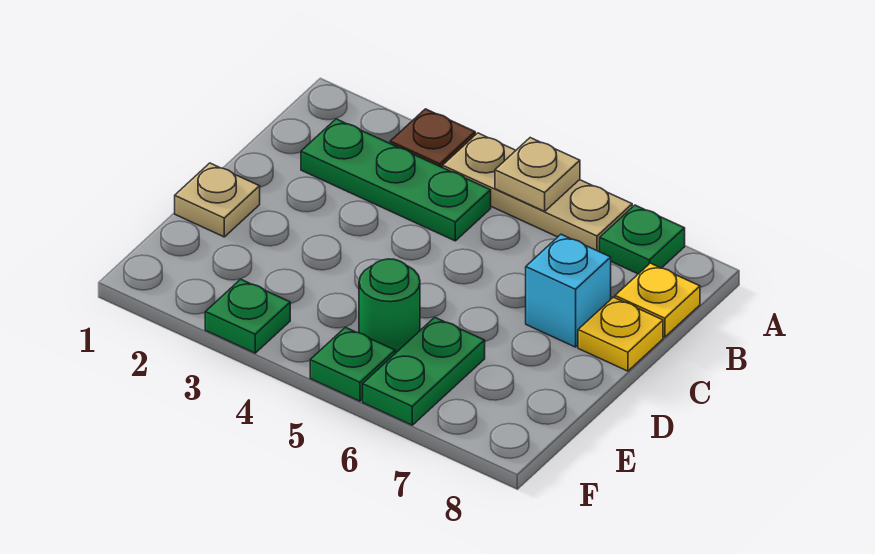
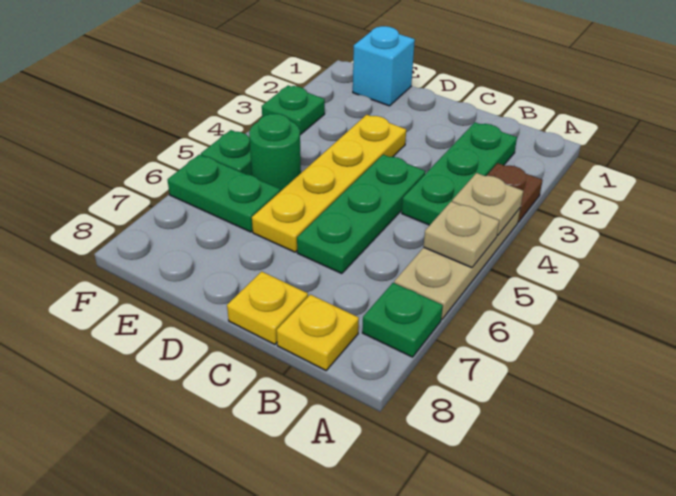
none -> green 1x3 plate [297,155,425,274]
cyan 1x1 brick [526,234,611,347] -> cyan 1x1 brick moved to [353,26,415,106]
tan 1x1 plate [175,163,260,237] -> tan 1x1 plate moved to [452,173,523,236]
none -> yellow 1x4 plate [252,115,406,252]

